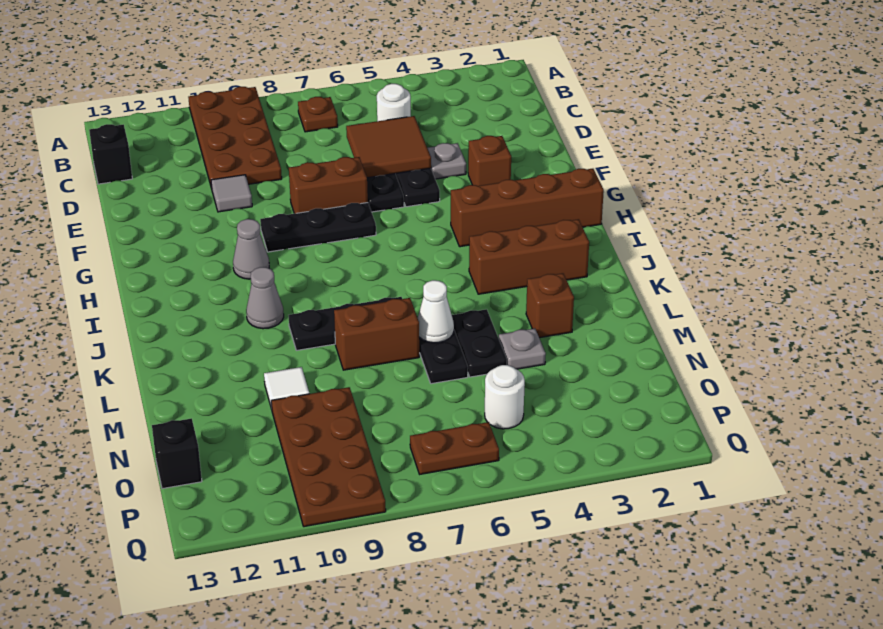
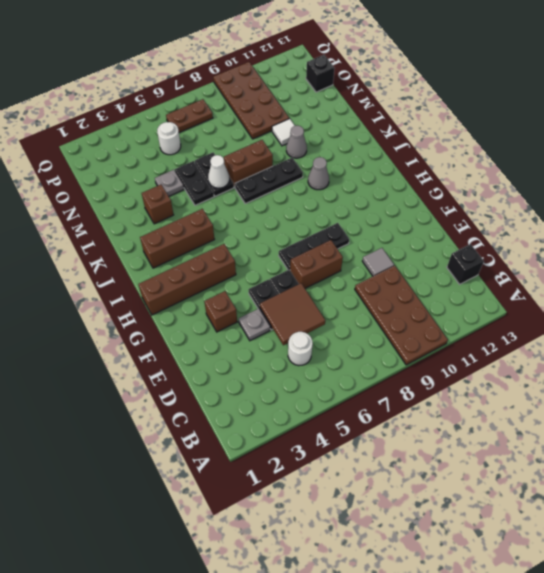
brown 1x1 plate [298,97,338,132] -> none
grey 1x1 cone [233,219,269,279] -> grey 1x1 cone moved to [286,126,307,158]

